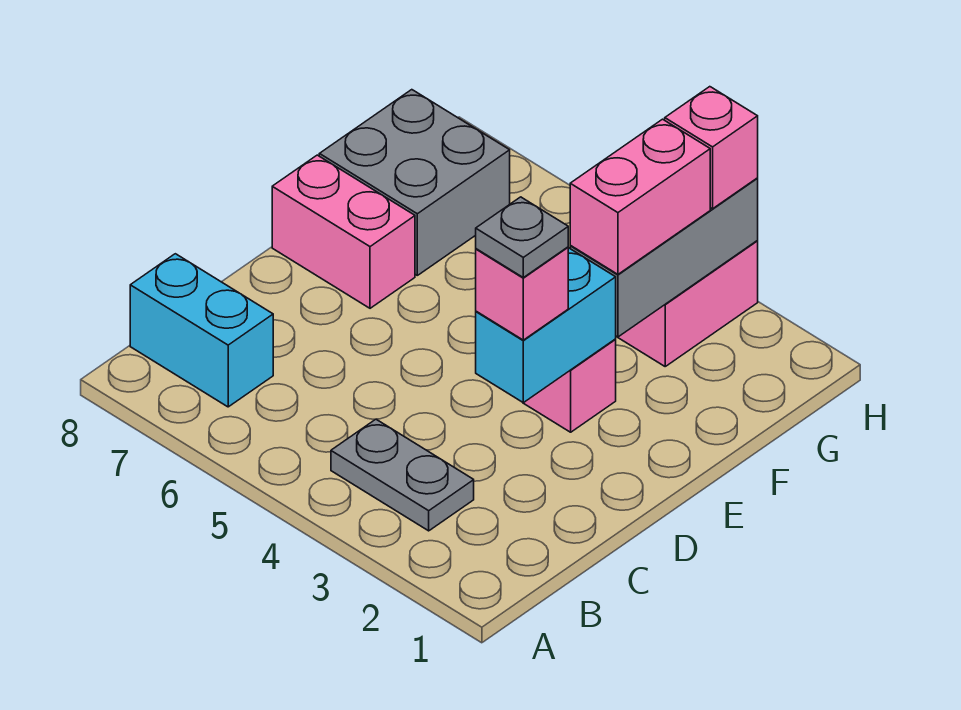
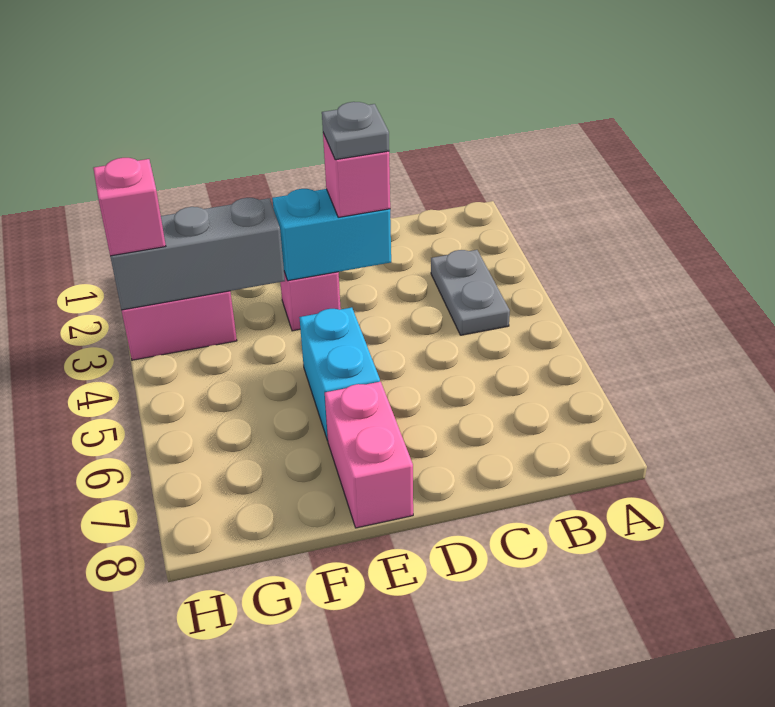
cyan 1x2 brick [130,254,273,407] -> cyan 1x2 brick moved to [299,307,380,441]
pink 1x2 brick [570,119,710,274] -> none
grey 2x2 brick [319,90,510,275] -> none

